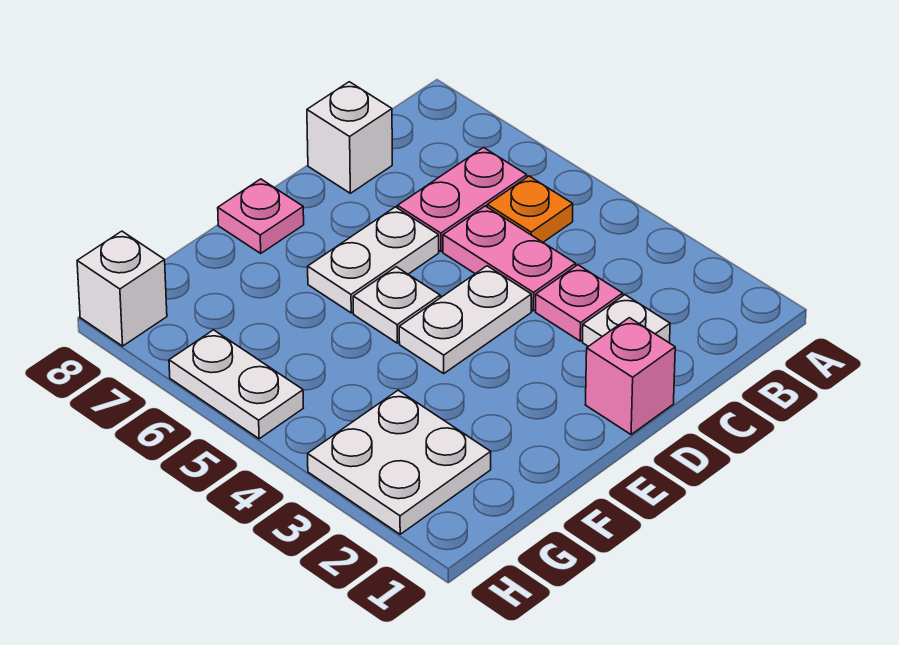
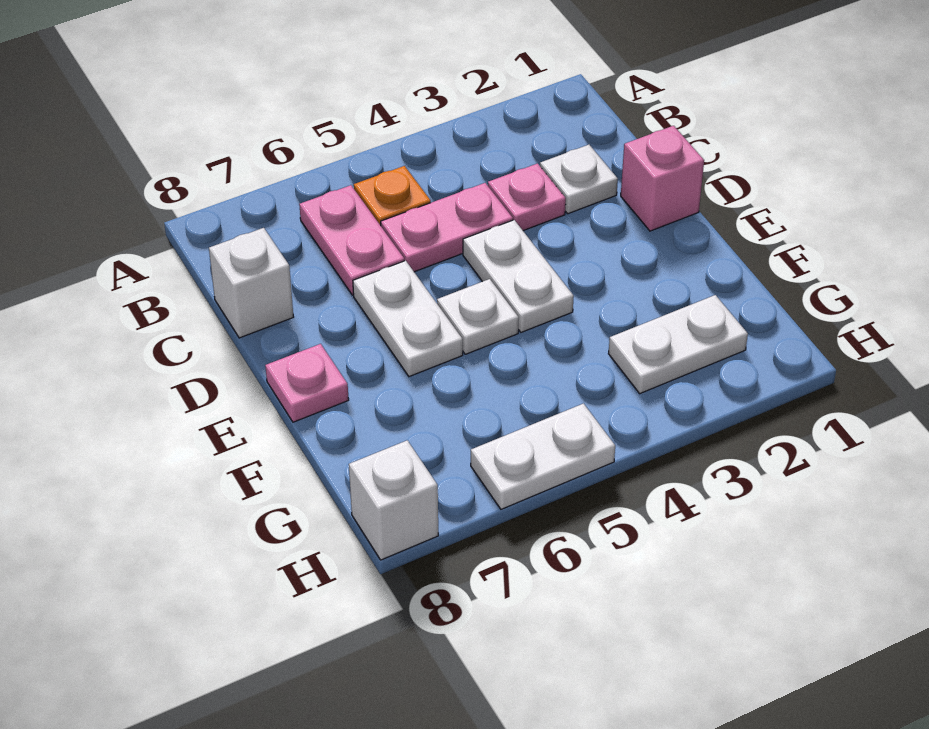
white 2x2 plate [308,390,491,534] -> white 1x2 plate [609,295,748,393]

